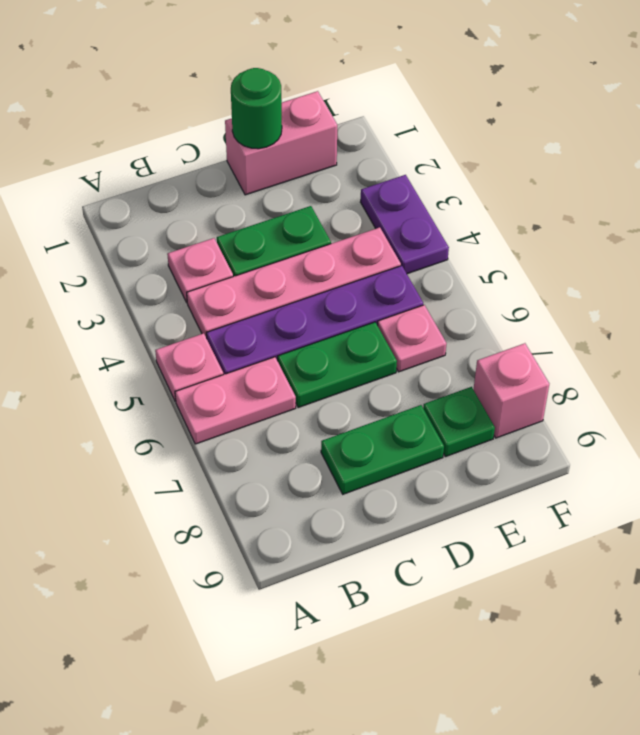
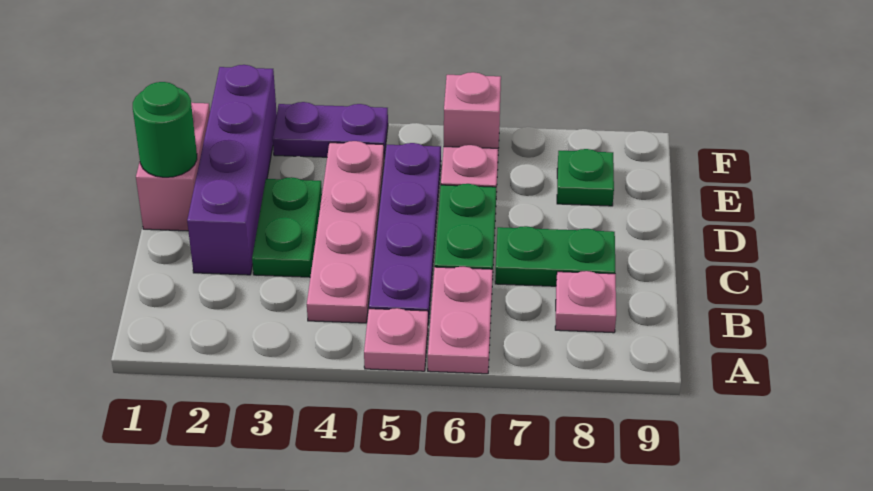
pink 1x1 plate [167,238,233,302] -> pink 1x1 plate moved to [555,271,616,333]
none -> purple 1x4 brick [187,65,277,275]
green 1x2 plate [321,405,444,494] -> green 1x2 plate turned to [495,226,615,286]
pink 1x1 brick [473,343,549,438] -> pink 1x1 brick moved to [444,72,501,148]

